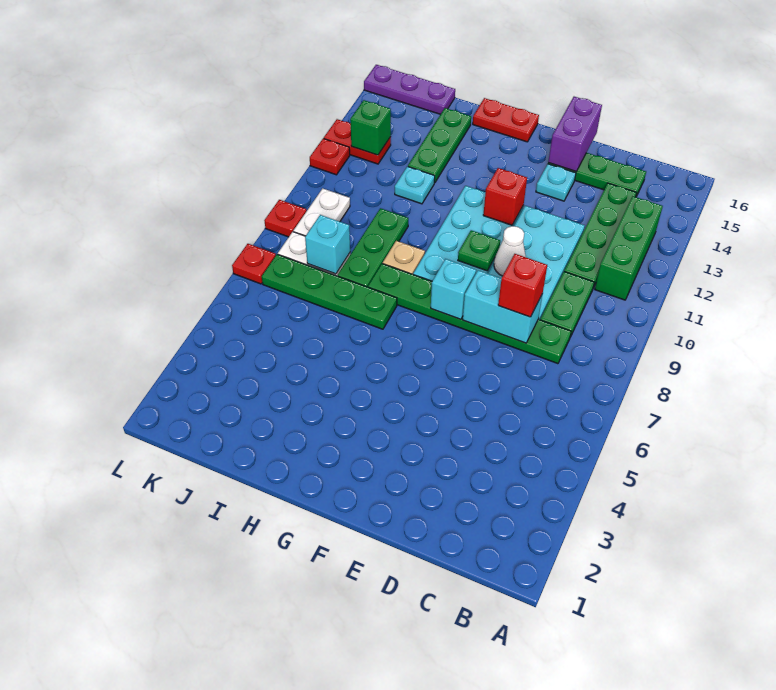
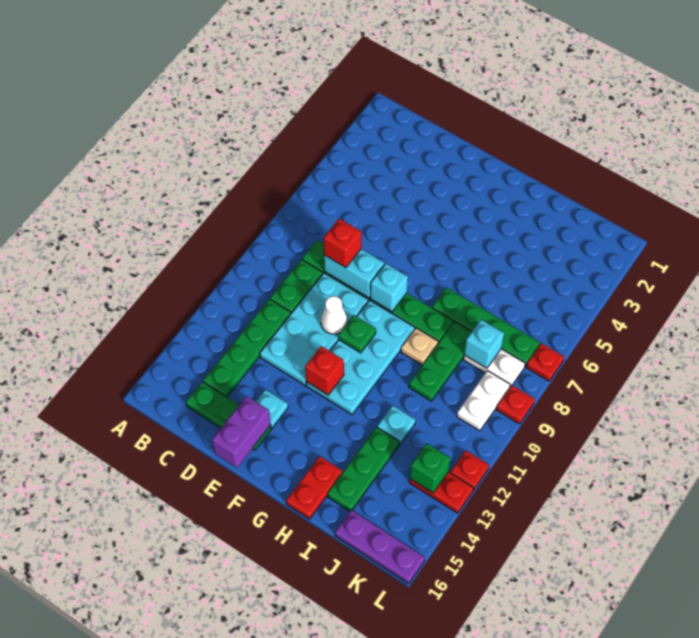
green 1x3 brick [595,196,663,300] -> none
red 1x2 plate [473,98,539,142] -> red 1x2 plate turned to [286,456,342,519]

